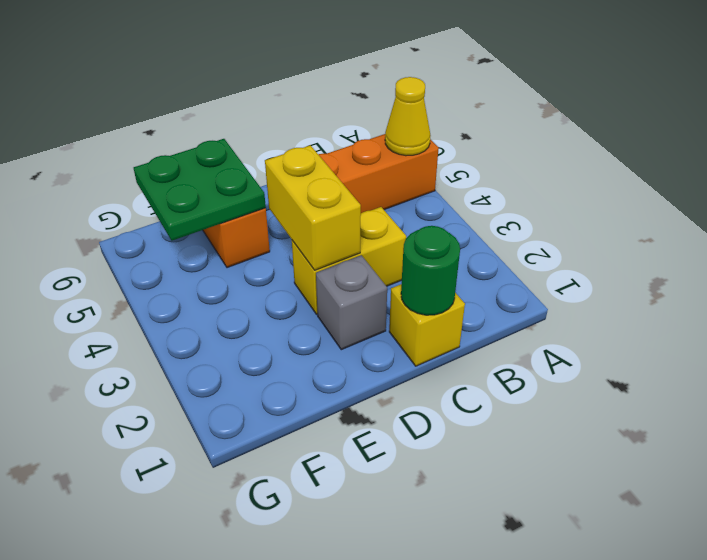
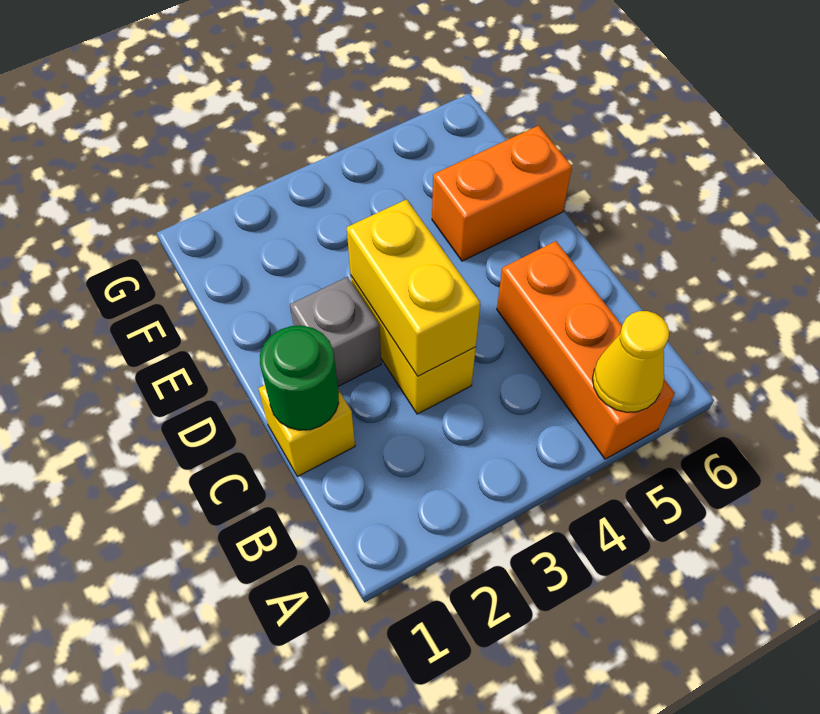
yellow 1x2 brick [265,145,361,270] -> yellow 1x2 brick turned to [347,199,480,376]
green 2x2 plate [134,139,266,241] -> none

